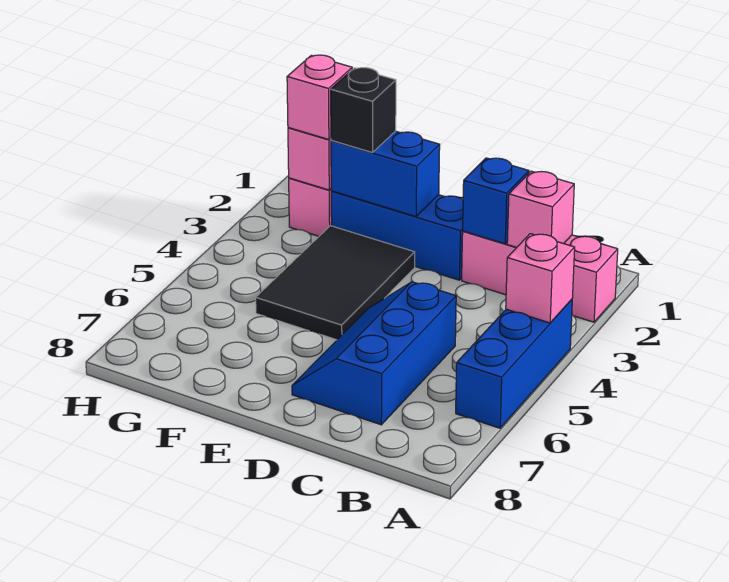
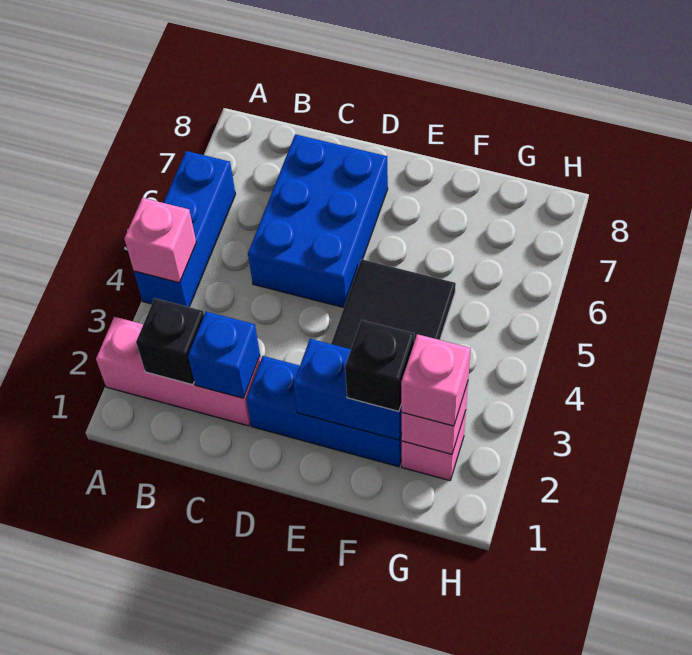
pink 1x1 brick [507,171,574,247] -> black 1x1 brick [136,298,204,385]
blue 2x3 slope [292,282,456,425] -> blue 2x3 brick [248,134,388,308]

